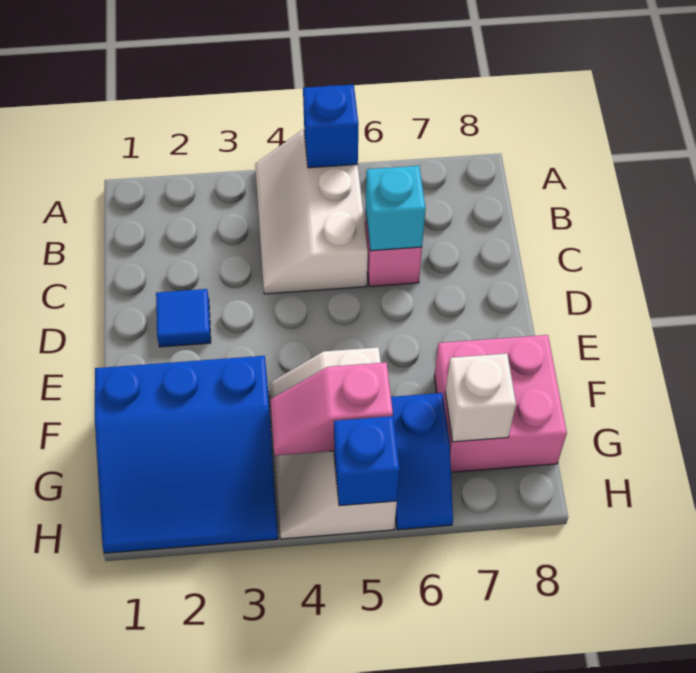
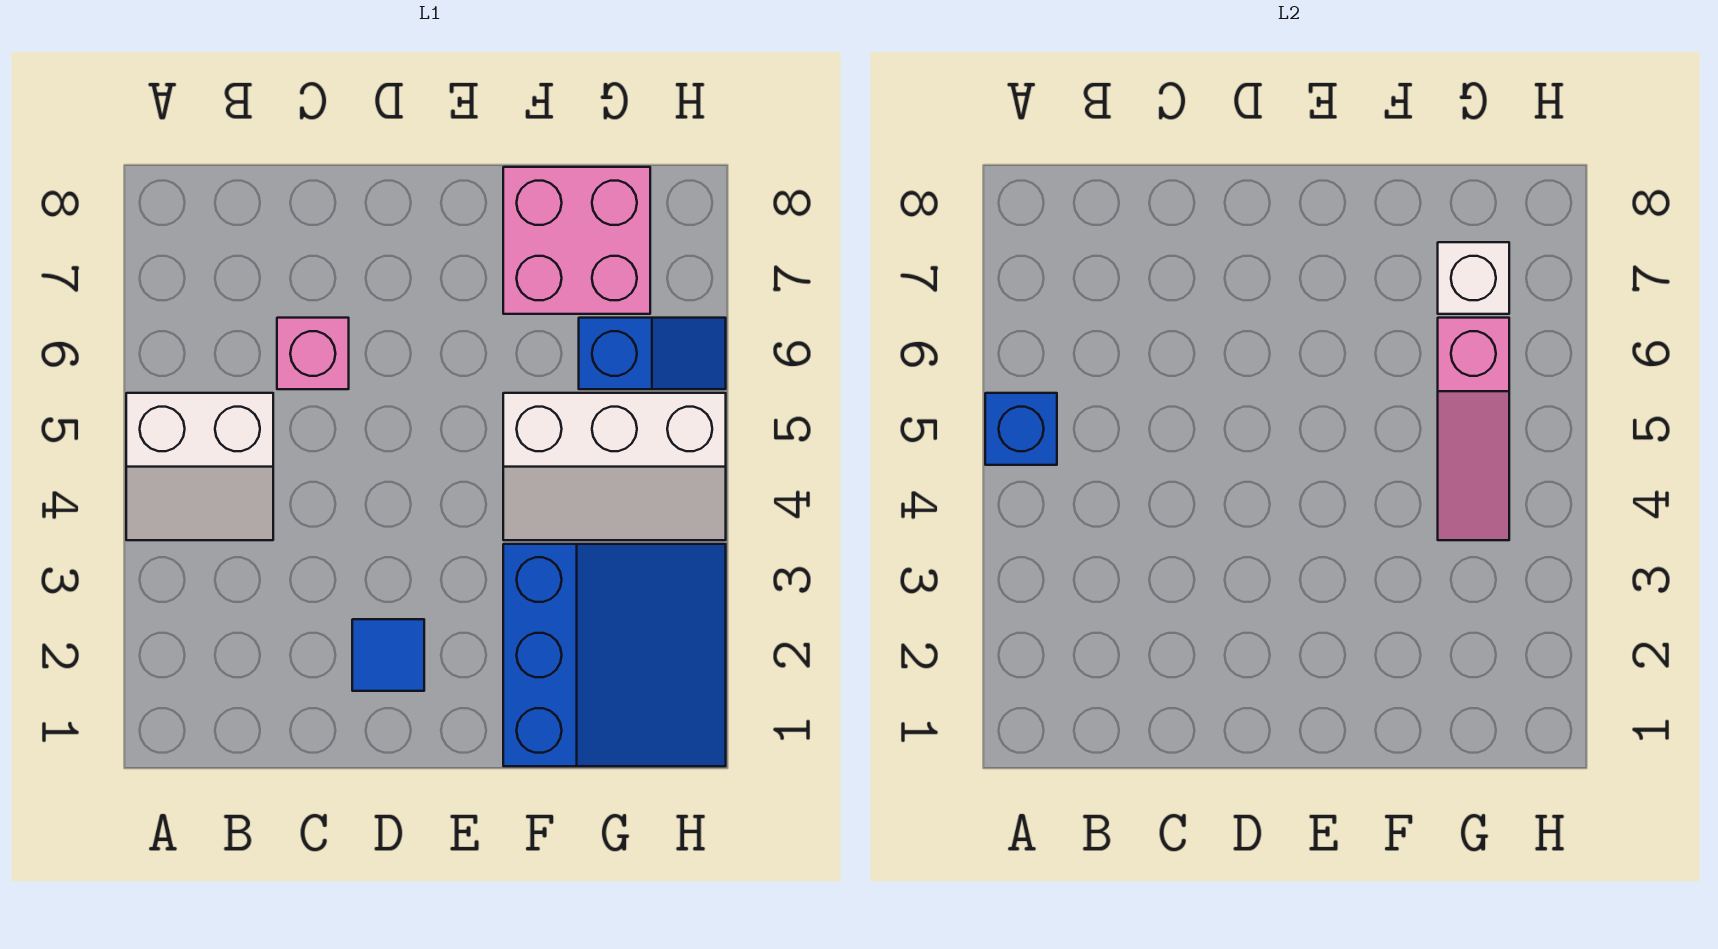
white 2x3 slope [255,129,368,294] -> white 2x2 slope [126,393,273,540]
cyan 1x1 brick [365,166,426,251] -> none
pink 1x2 slope [271,362,393,455] -> pink 1x3 slope [1438,318,1509,540]
blue 1x1 brick [334,416,399,506] -> none

